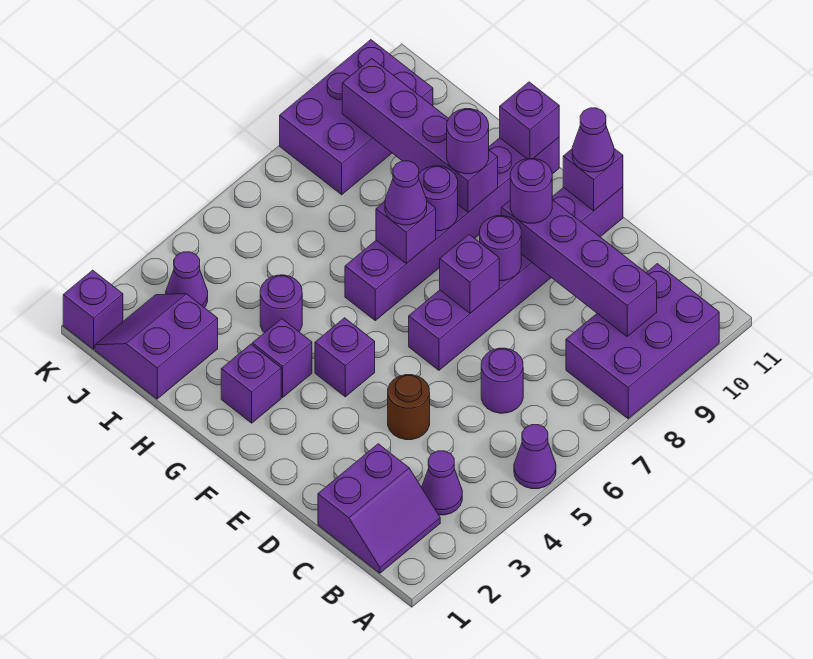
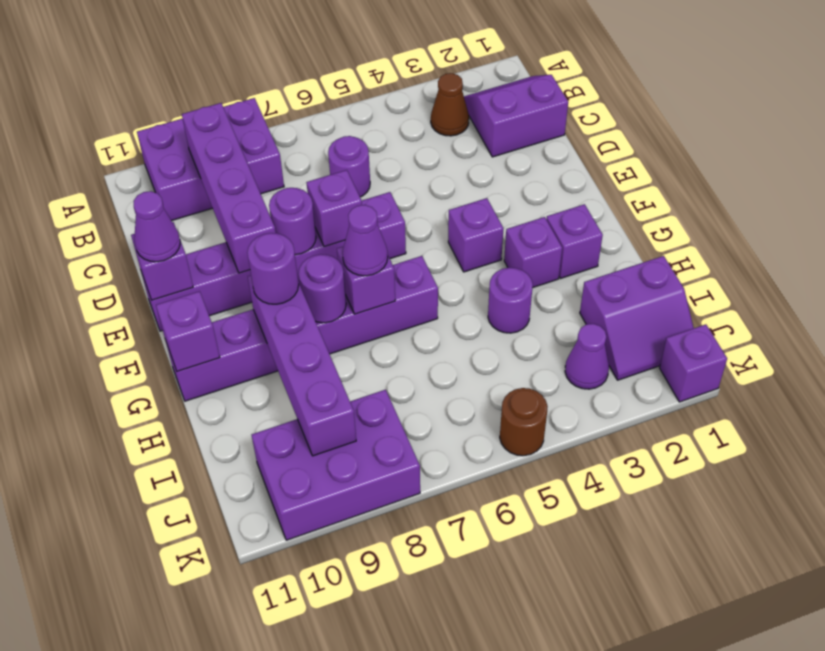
purple 1x1 cone [514,425,556,489] -> none
purple 1x1 cone [422,451,462,515] -> brown 1x1 cone [431,73,469,136]
brown 1x1 round brick [388,375,430,440] -> brown 1x1 round brick moved to [500,388,548,456]
purple 1x1 round brick [510,159,552,223] -> none

